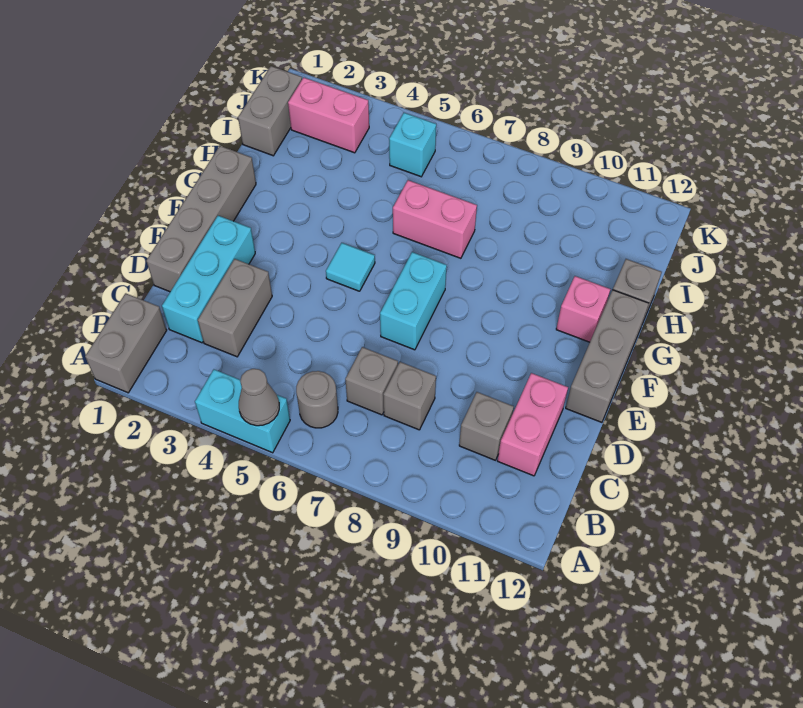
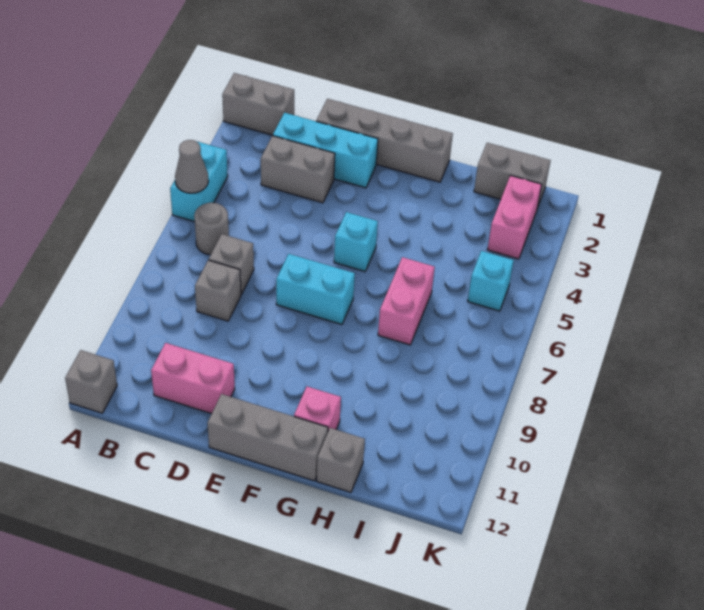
grey 1x1 brick [459,392,514,460] -> grey 1x1 brick moved to [65,350,117,413]
cyan 1x1 tile [326,243,375,291] -> cyan 1x1 brick [334,212,378,272]

